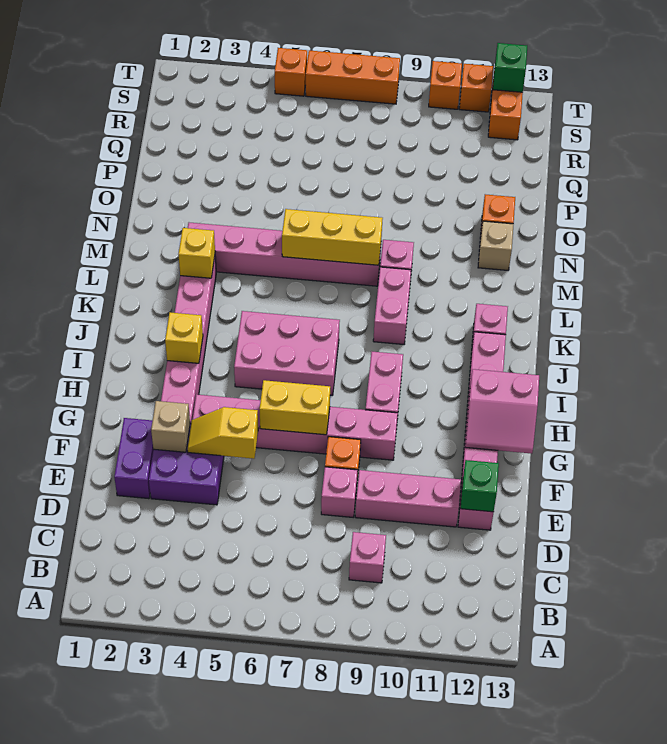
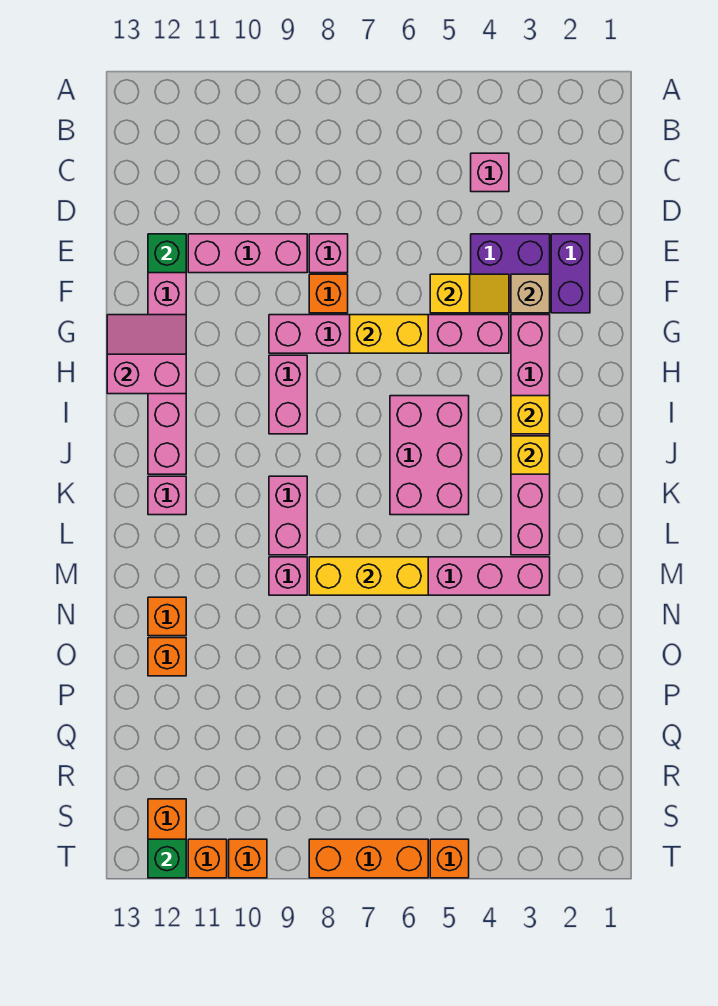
pink 1x1 brick [349,532,386,583] -> pink 1x1 brick moved to [471,153,509,192]
pink 2x3 brick [234,311,340,395] -> pink 2x3 brick turned to [390,396,469,515]
yellow 1x1 brick [178,228,215,278] -> yellow 1x1 brick moved to [511,436,550,474]
tan 1x1 brick [478,221,514,270] -> orange 1x1 brick [148,597,186,636]

